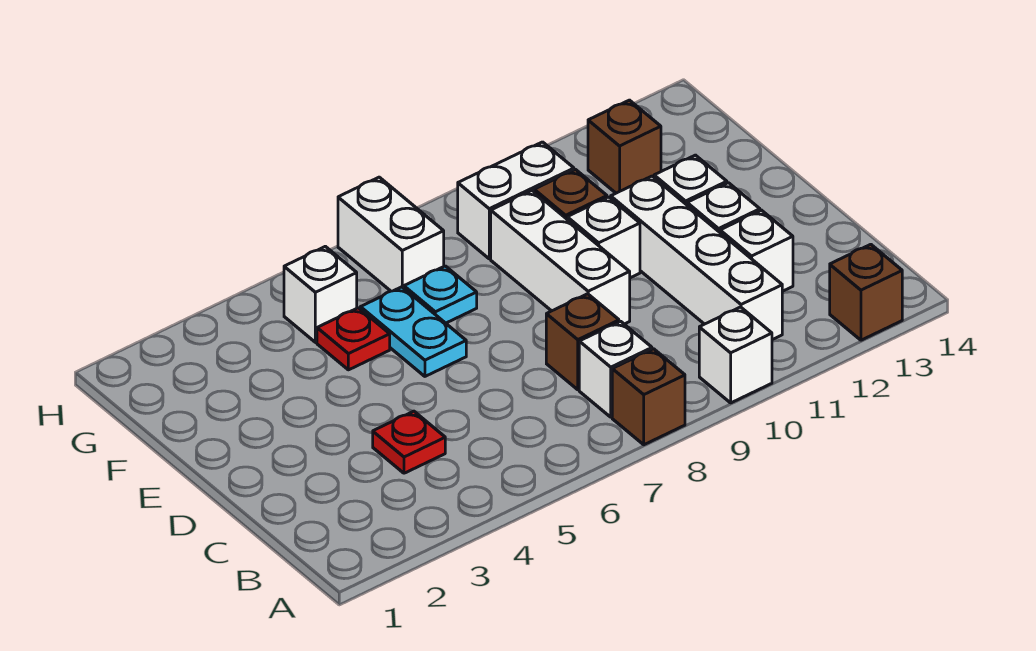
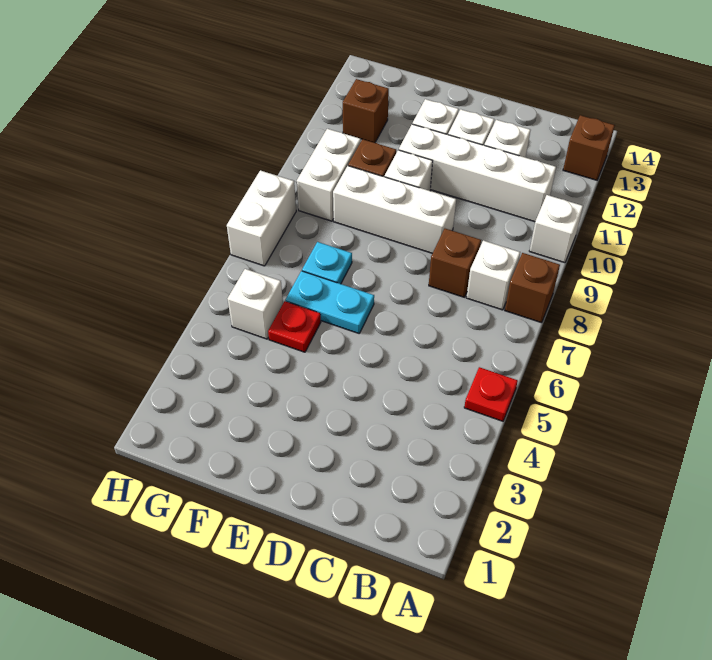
red 1x1 plate [373,411,445,473] -> red 1x1 plate moved to [464,367,518,421]
white 1x2 brick [338,177,444,291] -> white 1x2 brick turned to [227,170,296,266]

